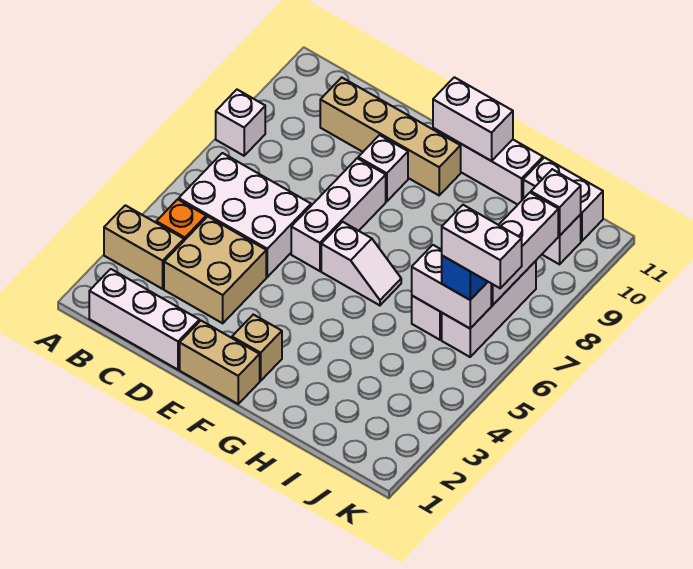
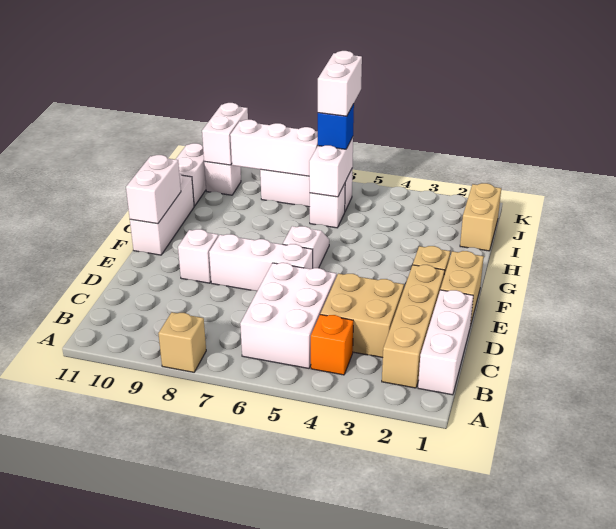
tan 1x2 brick [104,205,184,289] -> tan 1x2 brick moved to [460,183,501,251]
white 1x1 brick [216,90,265,156] -> tan 1x1 brick [158,312,206,372]
tan 1x4 brick [320,78,461,195] -> tan 1x4 brick moved to [382,265,444,388]
white 1x1 brick [531,169,581,236] -> white 1x2 brick [202,103,248,165]

